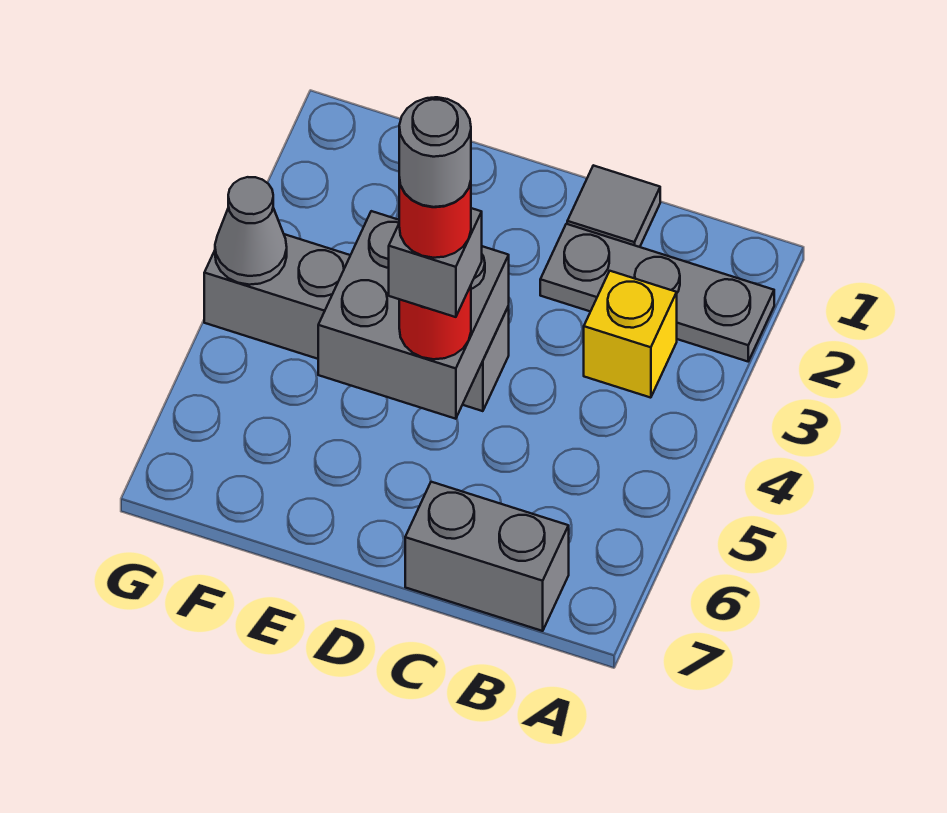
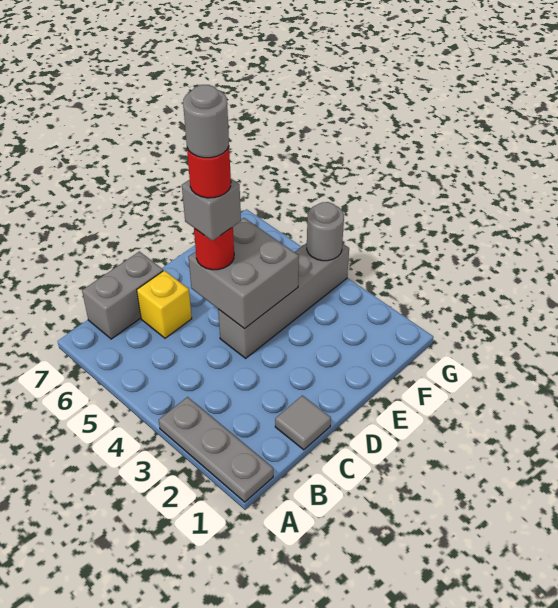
grey 1x3 plate [540,224,774,361] -> grey 1x3 plate turned to [159,397,273,502]
yellow 1x1 brick [584,271,677,398] -> yellow 1x1 brick moved to [137,270,192,338]
grey 1x1 cone [215,177,287,285] -> grey 1x1 round brick [307,202,344,261]

